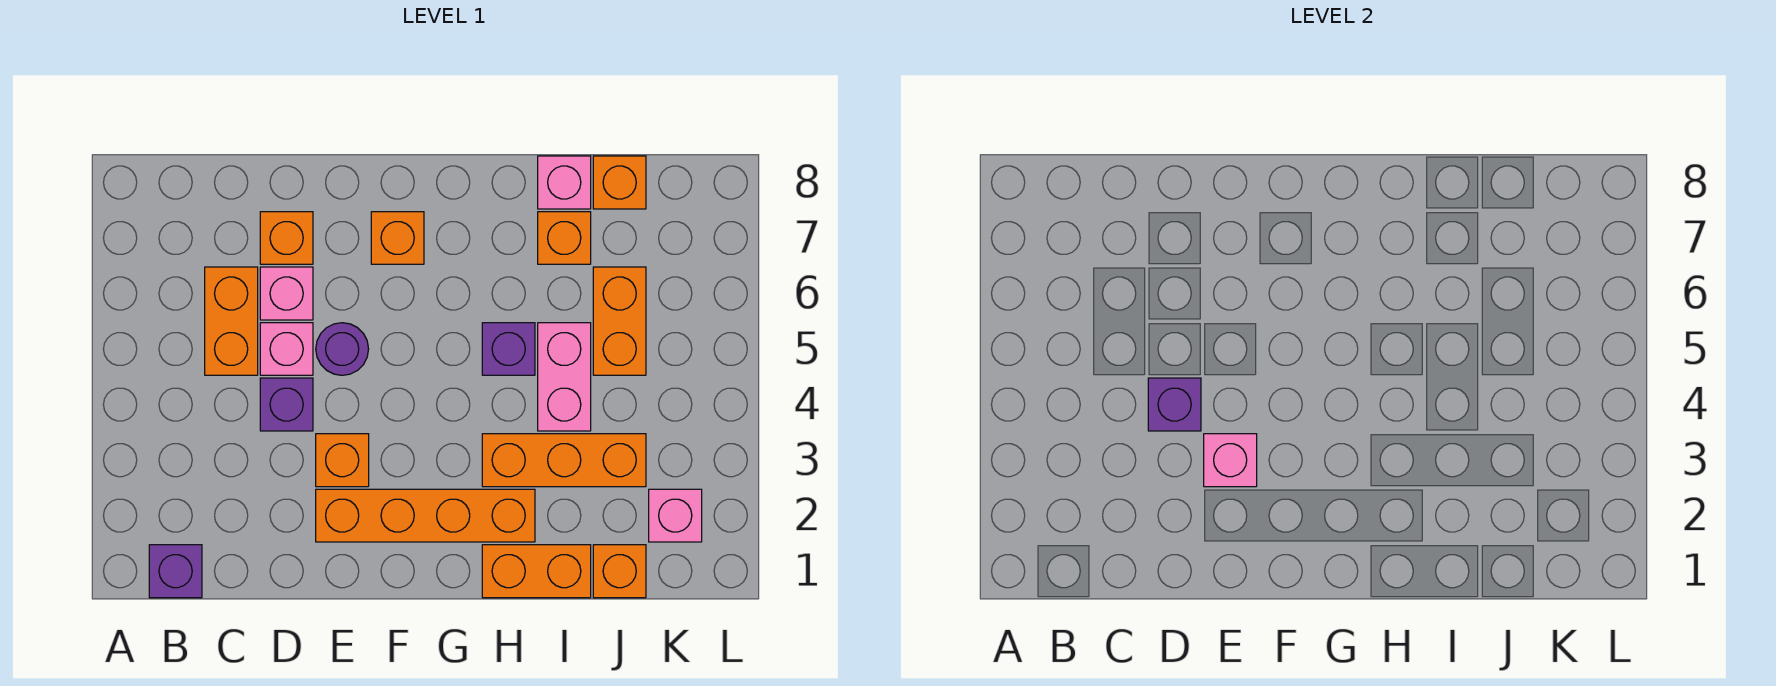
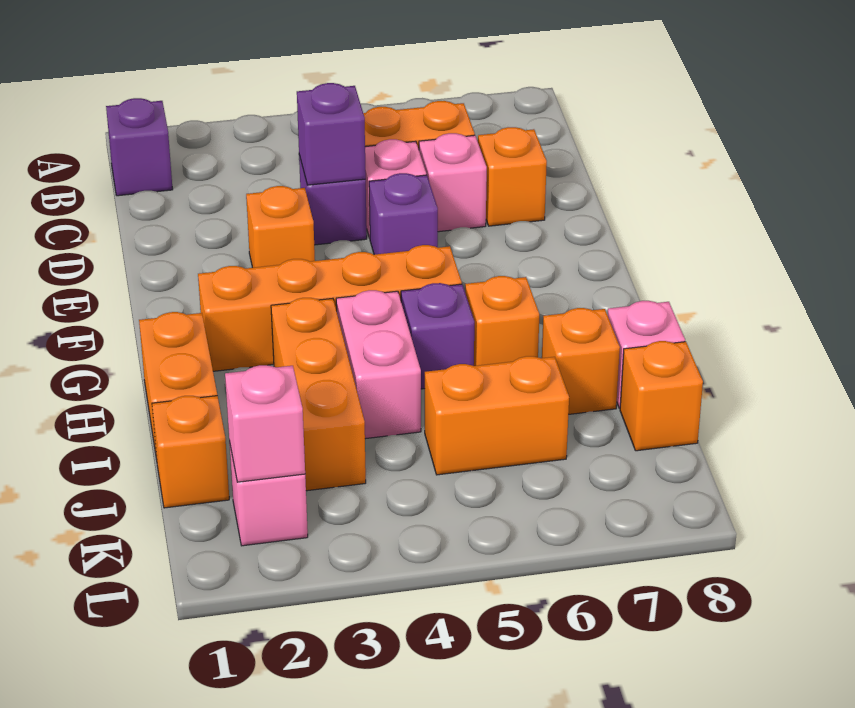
orange 1x4 brick [316,489,535,542] -> orange 1x4 brick turned to [198,245,462,371]
pink 1x1 brick [1204,434,1257,487] -> pink 1x1 brick moved to [225,365,305,482]
purple 1x1 round brick [316,323,369,375] -> purple 1x1 brick [369,173,438,255]
orange 1x1 brick [371,212,424,264] -> orange 1x1 brick moved to [465,276,539,366]
pink 1x2 brick [538,323,591,431] -> pink 1x2 brick turned to [336,290,421,439]

